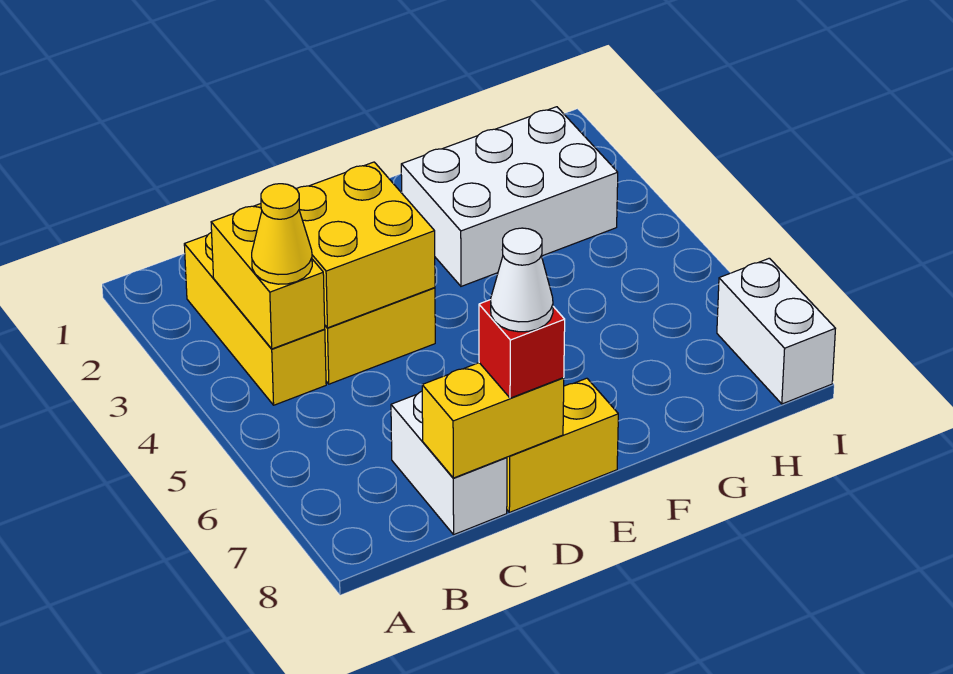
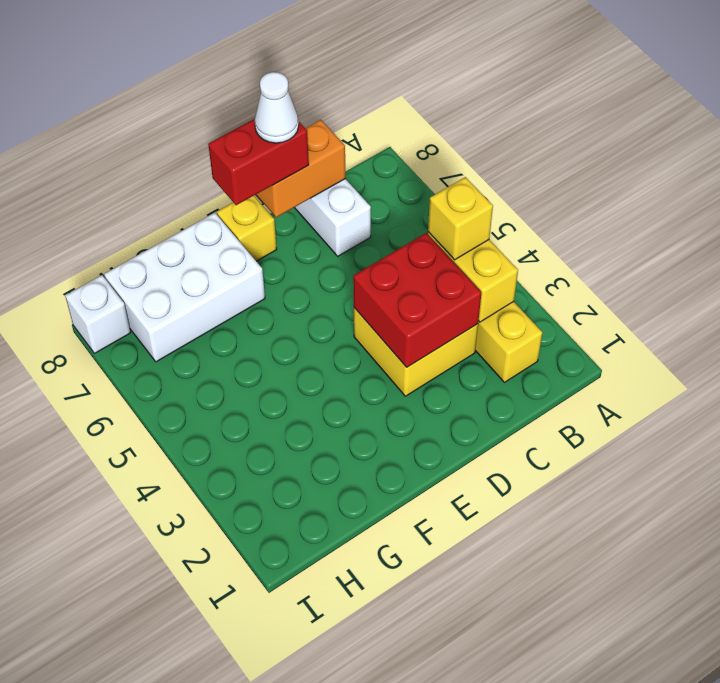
yellow 1x1 cone [252,184,312,284] -> yellow 1x1 brick [428,177,493,260]
yellow 2x2 brick [296,162,435,328] -> red 2x2 brick [353,233,481,367]
yellow 1x2 brick [422,363,564,478] -> orange 1x2 brick [256,120,346,217]
yellow 1x2 brick [507,378,618,512] -> yellow 1x1 brick [217,196,277,261]
red 1x1 brick [479,300,565,398] -> red 1x2 brick [208,119,309,205]
white 2x3 brick [401,107,618,286] -> white 2x3 brick moved to [104,213,265,362]
white 1x2 brick [717,258,836,404] -> white 1x1 brick [65,275,131,353]

